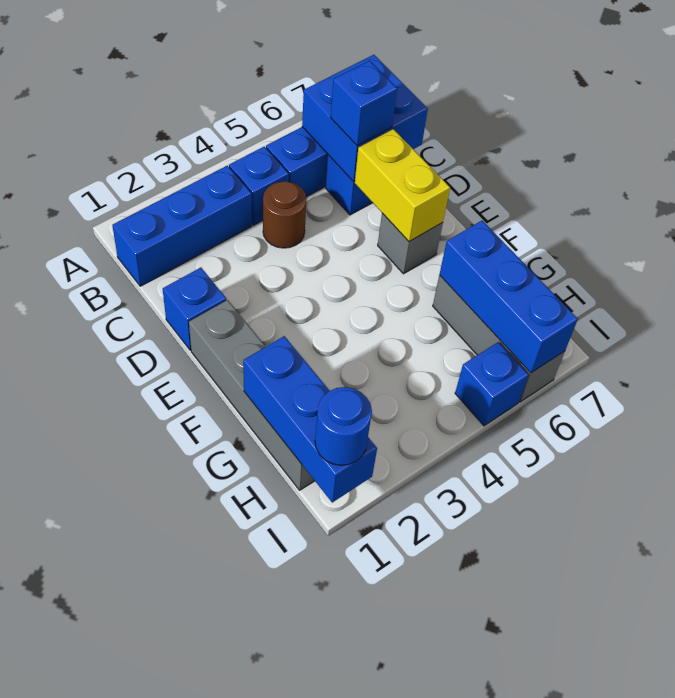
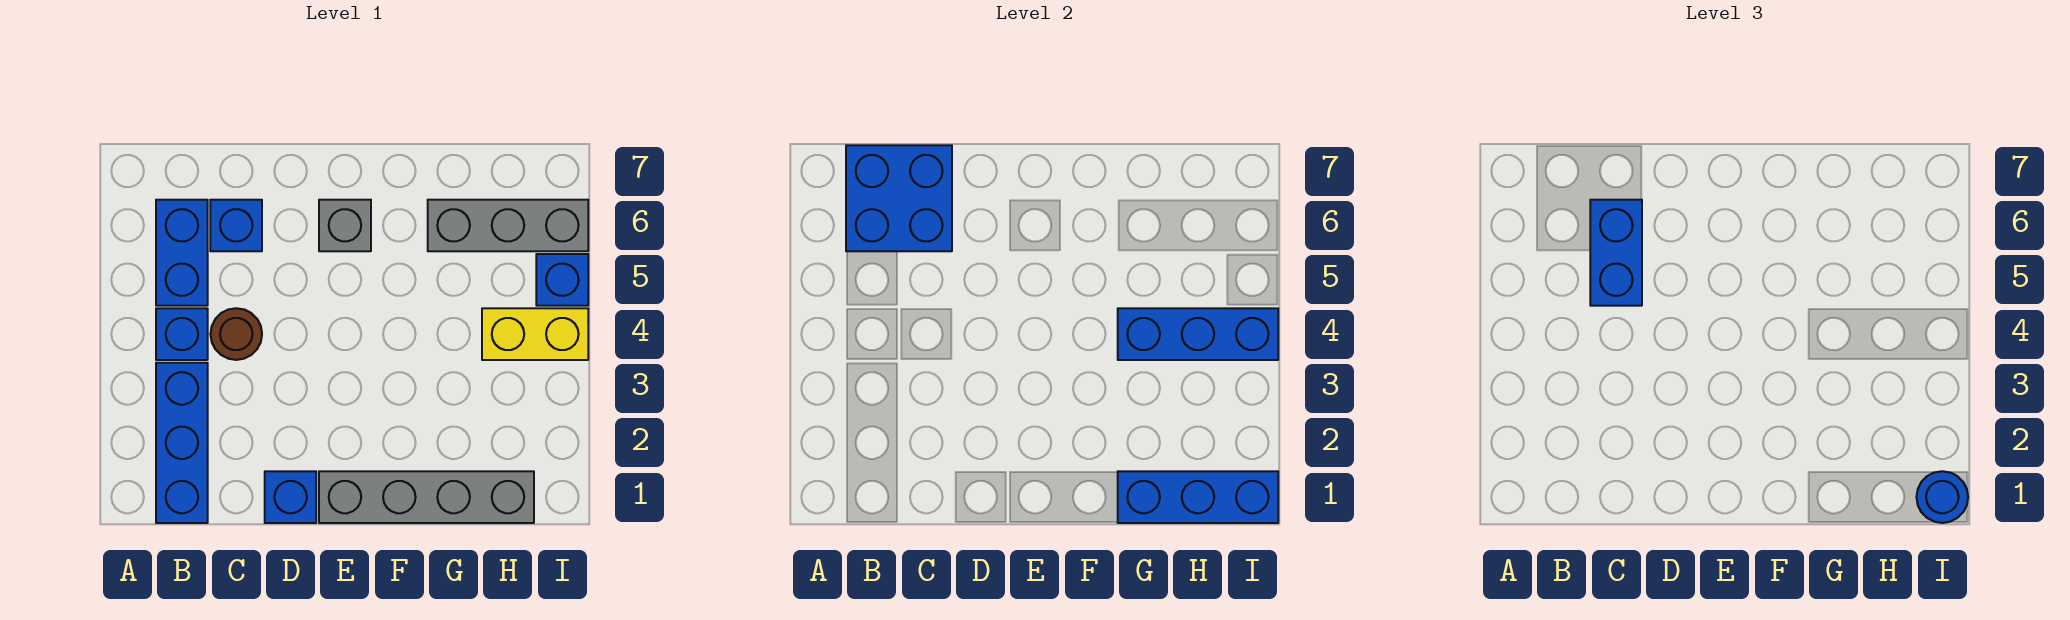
blue 1x1 brick [331,61,397,146] -> blue 1x2 brick [1590,200,1642,306]
yellow 1x2 brick [355,129,450,242] -> yellow 1x2 brick moved to [482,308,588,360]
blue 1x3 brick [440,221,578,373] -> blue 1x3 brick moved to [1118,308,1278,360]

